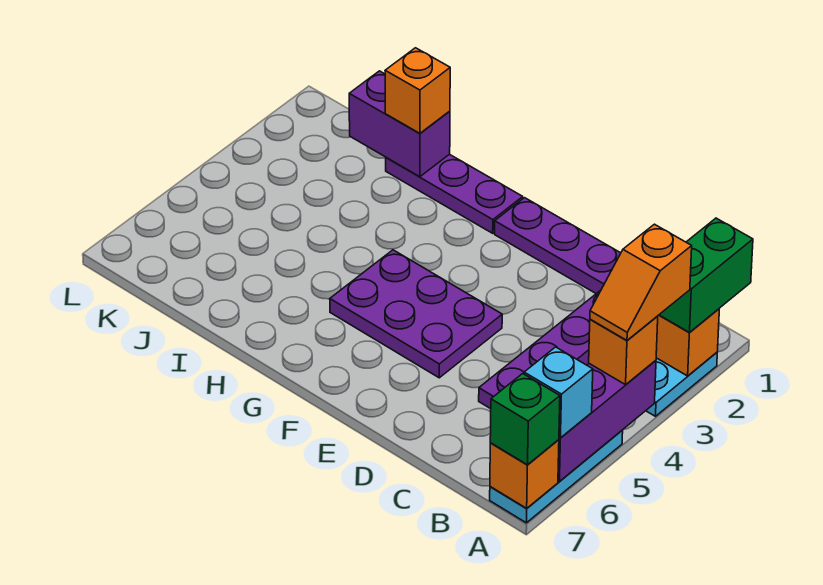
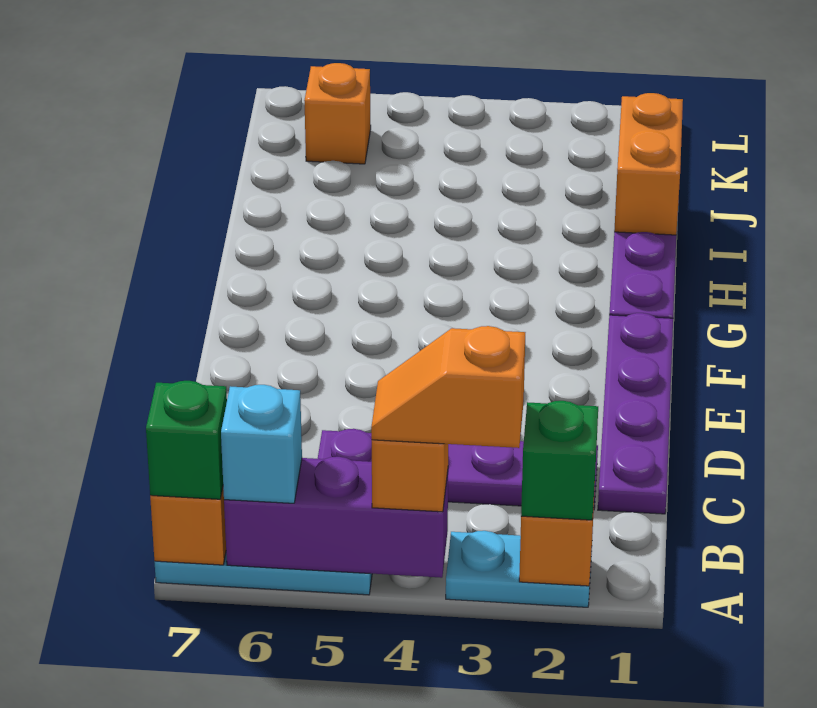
green 1x2 brick [659,218,753,332] -> green 1x1 brick [521,401,598,520]
purple 2x3 plate [330,250,502,378] -> none
purple 1x2 brick [349,71,450,177] -> orange 1x2 brick [614,93,683,235]
orange 1x1 brick [385,48,450,133] -> orange 1x1 brick moved to [304,63,371,164]

